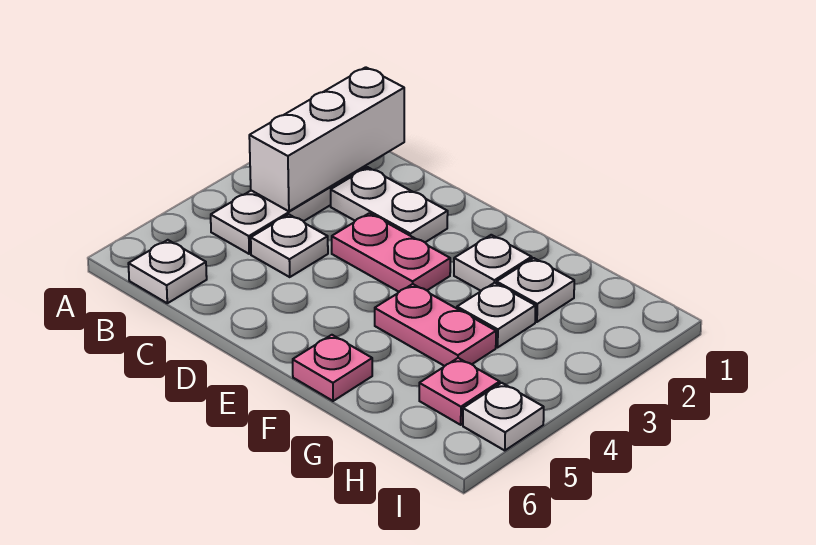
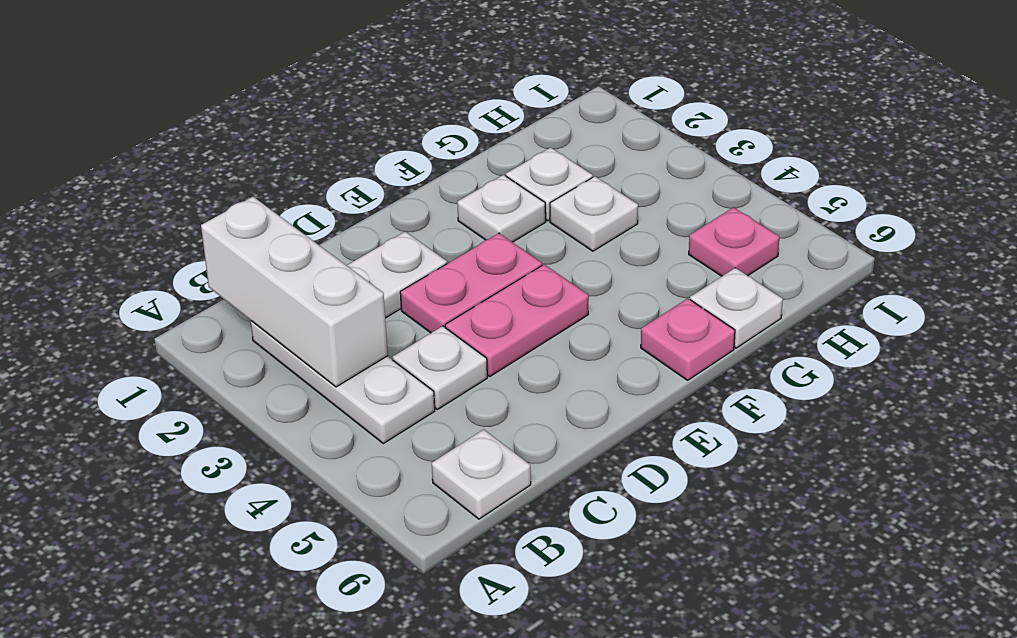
pink 1x2 plate [375,284,496,366] -> pink 1x2 plate moved to [445,264,589,376]
white 1x1 plate [463,383,544,451] -> white 1x1 plate moved to [690,268,783,348]

